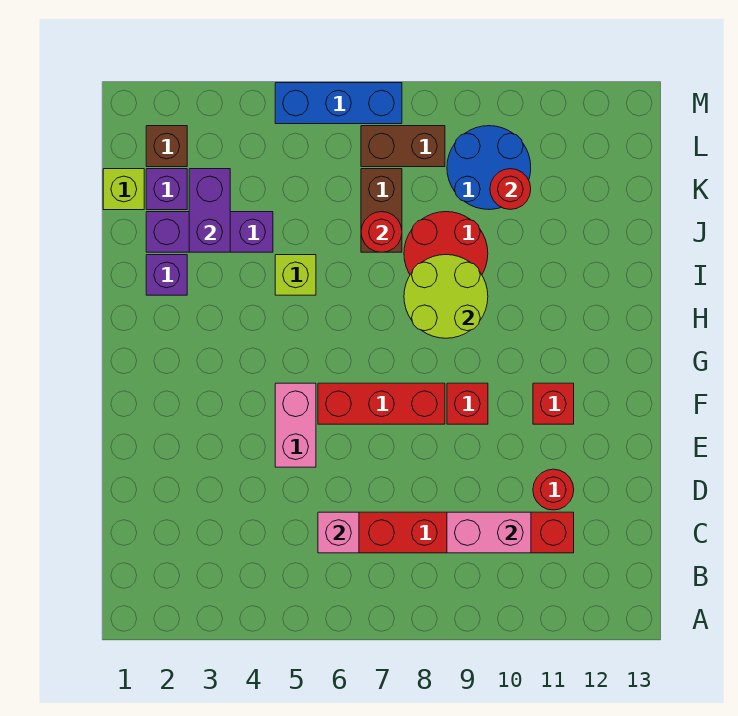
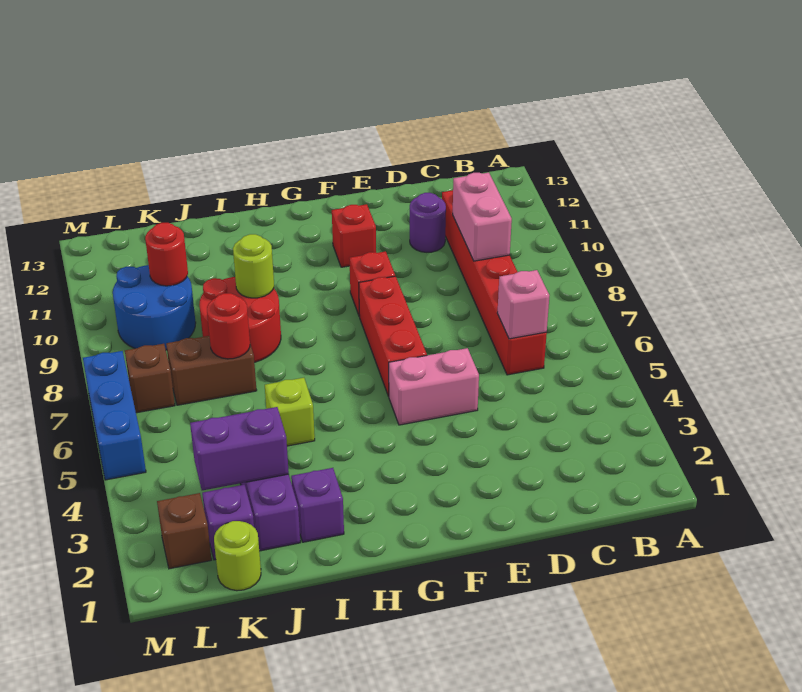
red 1x1 round brick [533,469,574,510] -> purple 1x1 round brick [410,193,446,252]
lime 2x2 round brick [404,255,488,338] -> lime 1x1 round brick [233,234,274,298]
lime 1x1 brick [103,169,144,210] -> lime 1x1 round brick [214,521,261,591]
brown 1x2 brick [361,126,445,167] -> brown 1x1 brick [125,344,175,413]

